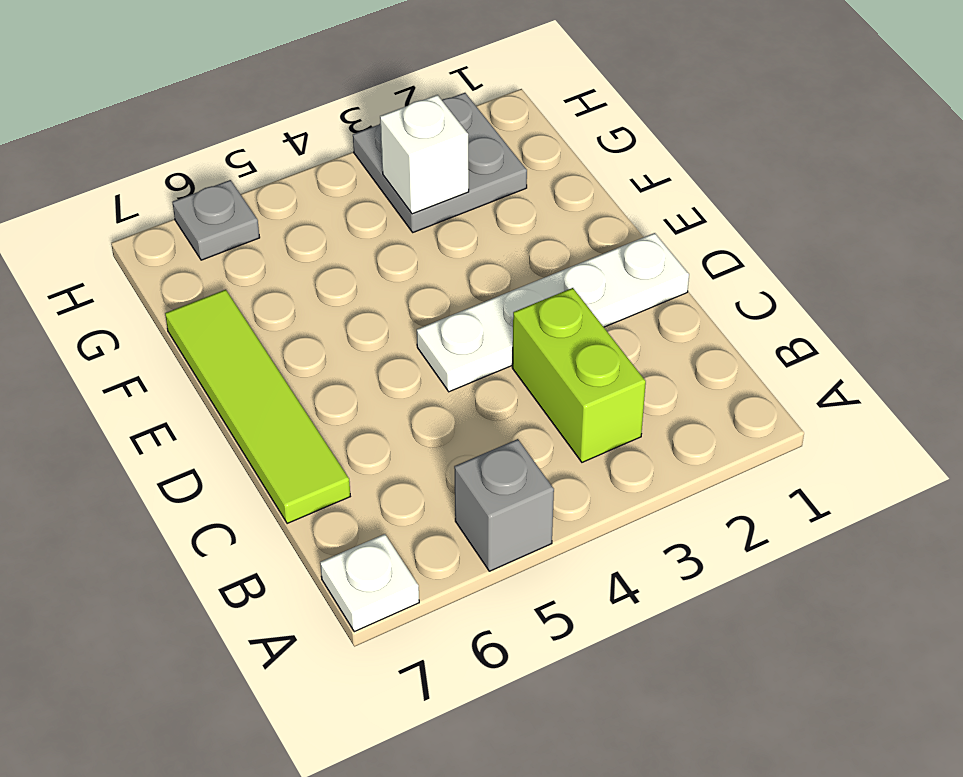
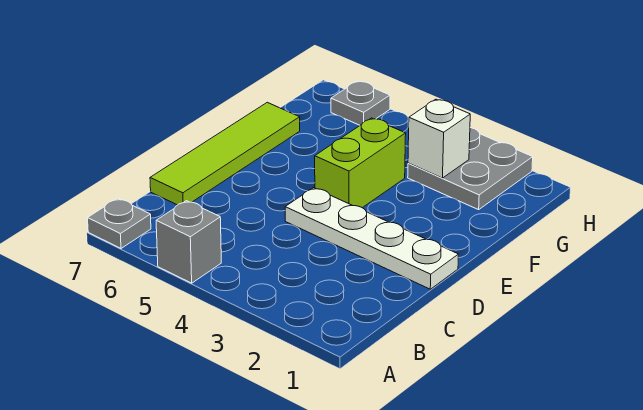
white 1x1 plate [320,534,419,632] -> grey 1x1 plate [88,198,151,248]
lime 1x2 brick [512,288,646,462] -> lime 1x2 brick moved to [315,118,406,208]

